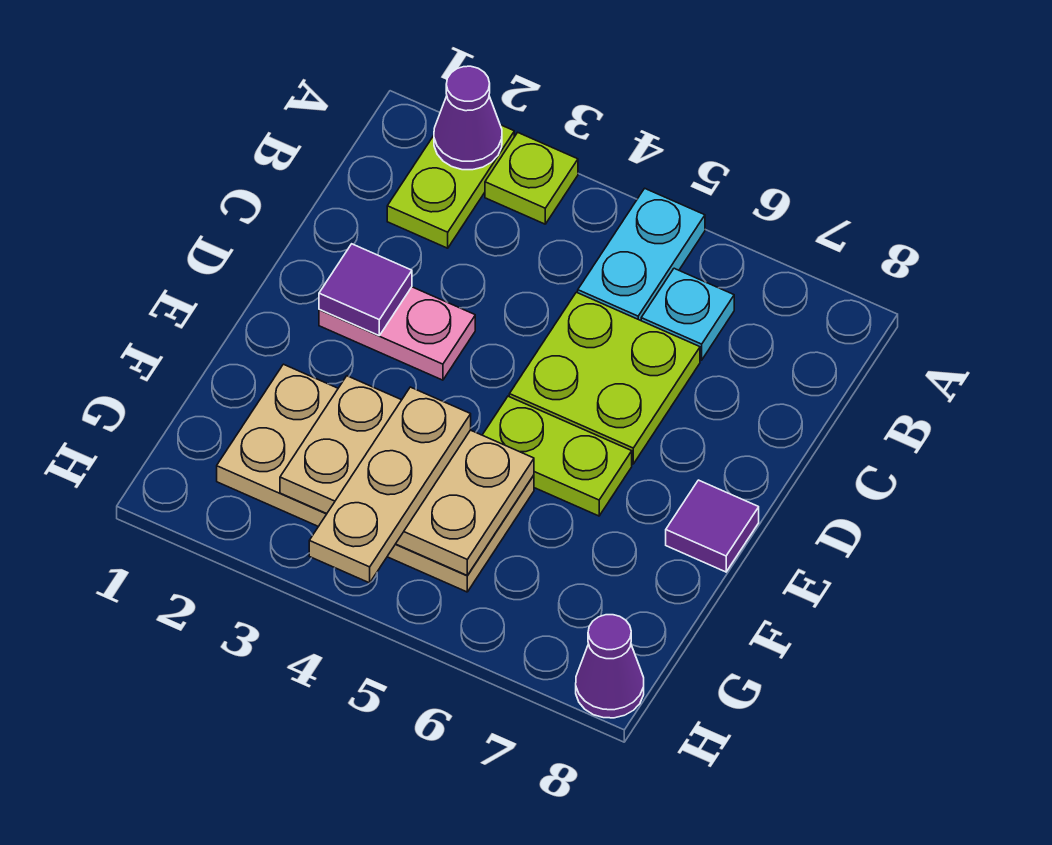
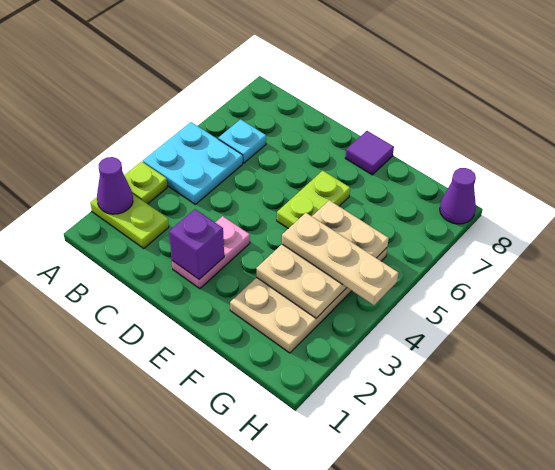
cyan 1x2 plate [578,188,705,321] -> cyan 2x2 plate [143,122,243,204]
lime 2x2 plate [509,292,700,464] -> none
purple 1x1 tile [319,244,412,335] -> purple 1x1 brick [169,209,224,279]

